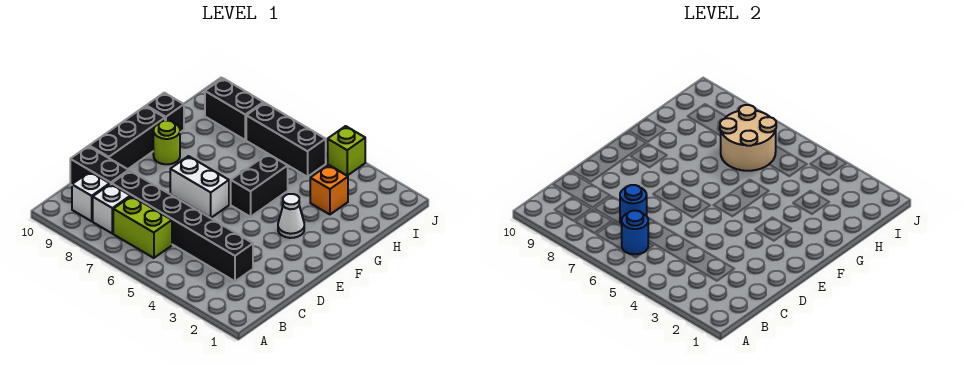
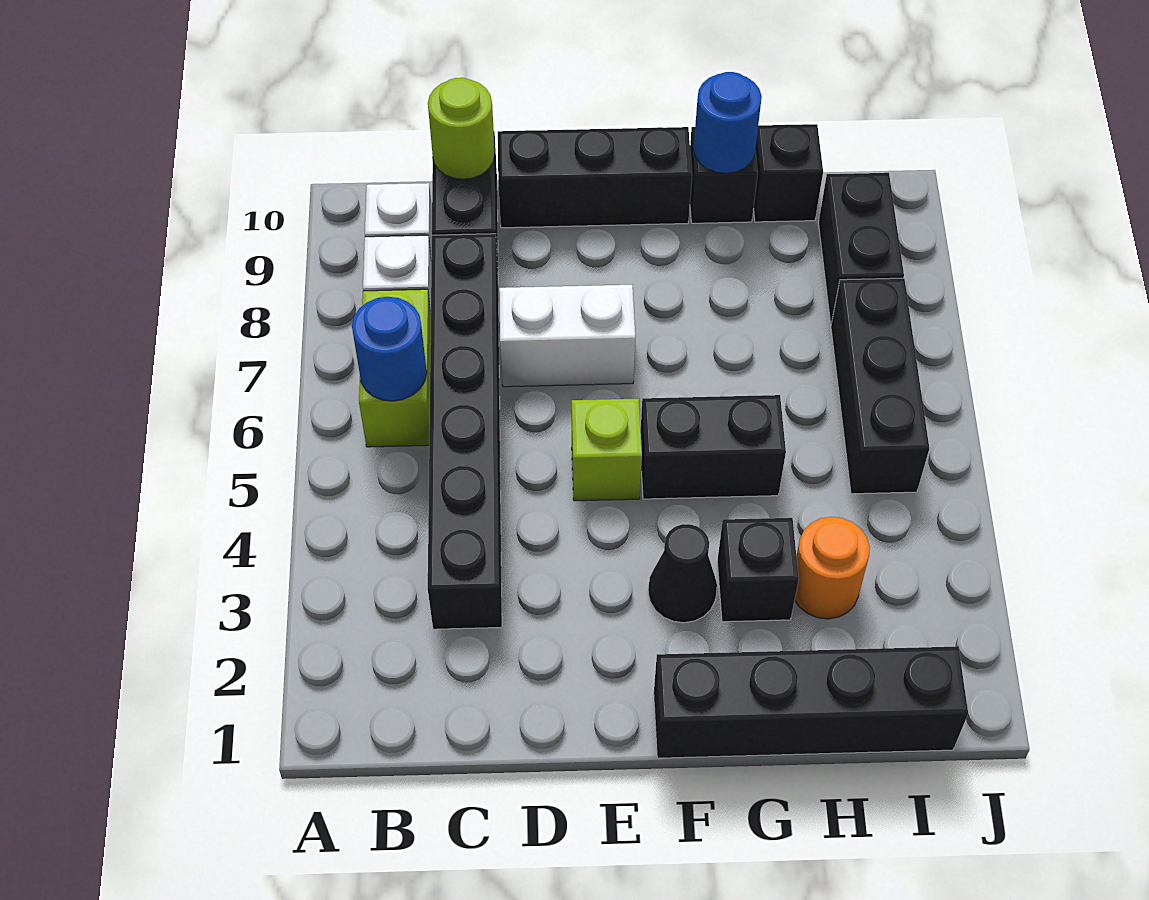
blue 1x1 round brick [620,185,647,224] -> blue 1x1 round brick moved to [693,72,762,173]
white 1x2 brick [170,156,229,218] -> white 1x2 brick turned to [499,285,635,387]
none -> black 1x4 brick [654,646,968,758]
white 1x1 cone [278,194,304,238] -> black 1x1 cone [648,524,717,623]
lime 1x1 round brick [153,121,180,164] -> lime 1x1 round brick moved to [428,78,495,179]
none -> black 1x1 brick [717,518,799,622]
orange 1x1 brick [310,165,348,214] -> orange 1x1 round brick [795,517,870,619]
tan 2x2 round brick [720,105,776,171] -> none
none -> black 1x1 brick [753,124,823,222]
lime 1x1 brick [328,126,365,176] -> lime 1x1 brick moved to [572,398,642,501]

